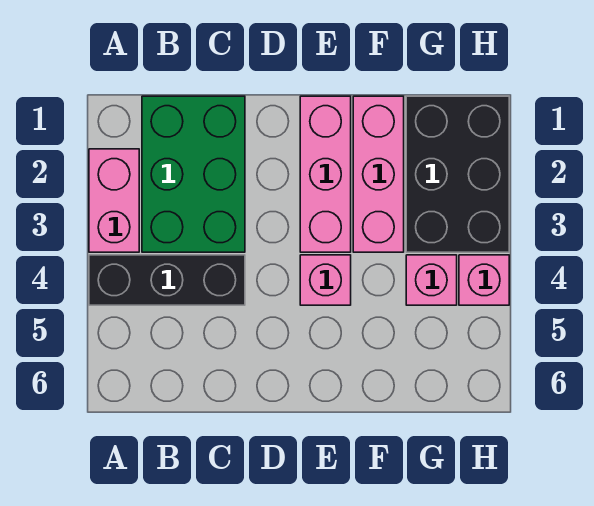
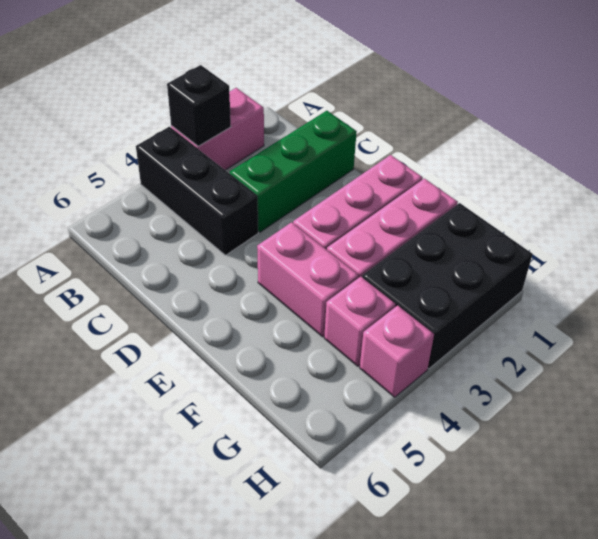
none -> black 1x1 brick [167,65,231,146]
green 2x3 brick [142,96,245,252] -> green 1x3 brick [230,111,357,232]
pink 1x1 brick [300,255,351,305] -> pink 1x2 brick [257,222,359,337]

